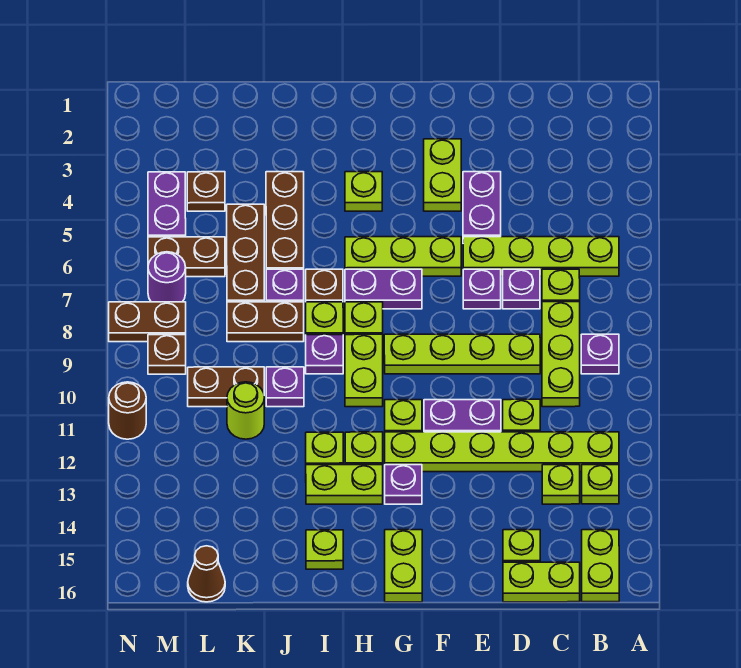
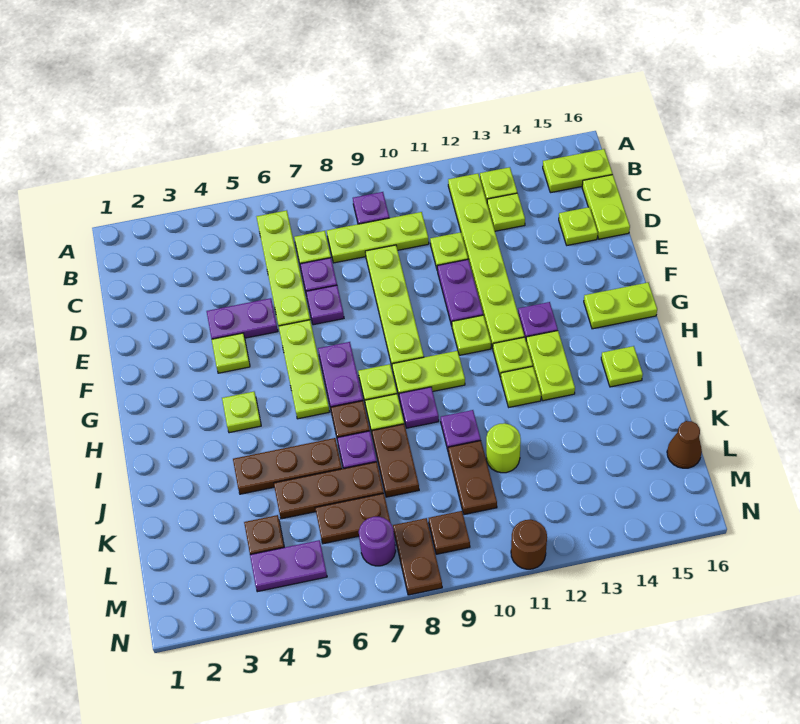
lime 1x2 plate [424,139,461,211] -> lime 1x1 plate [212,333,250,373]
brown 1x2 plate [148,237,225,277] -> brown 1x2 plate turned to [315,493,391,544]

